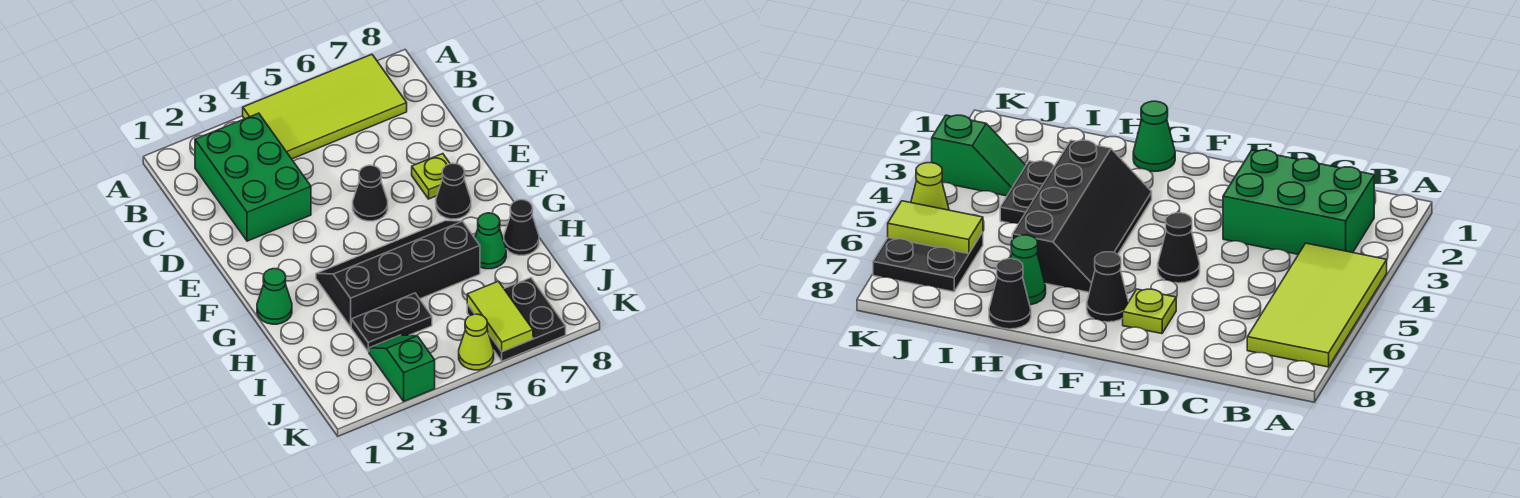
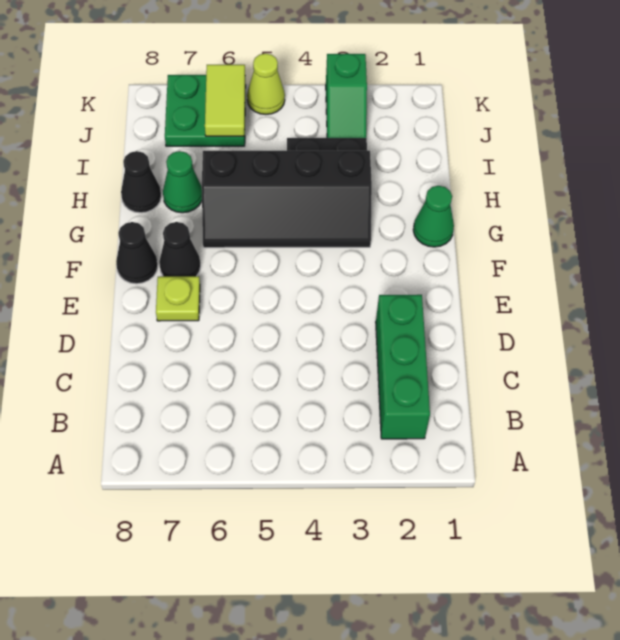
lime 2x4 tile [243,54,407,159] -> none
green 2x3 brick [195,113,311,241] -> green 1x3 brick [376,295,430,439]
black 1x1 cone [353,165,388,221] -> black 1x1 cone moved to [116,222,158,284]
black 2x2 plate [467,278,566,361] -> green 2x2 plate [165,75,246,146]

